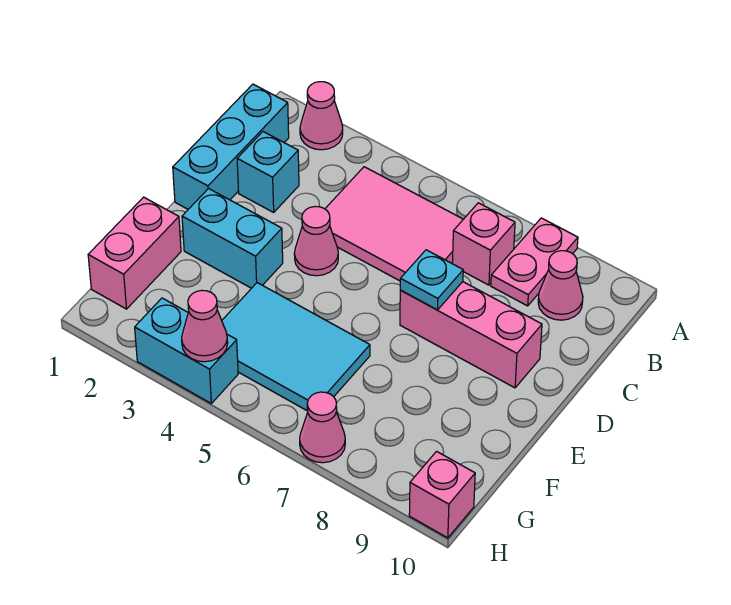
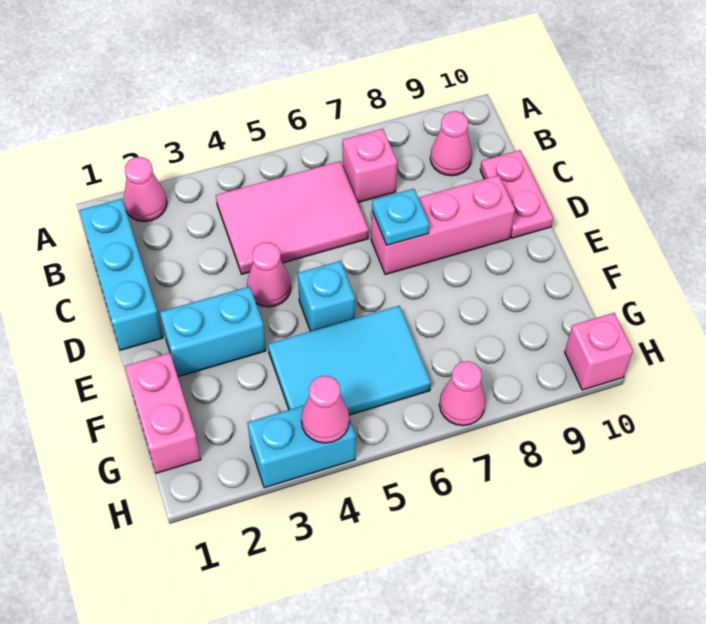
pink 1x2 plate [491,218,578,306] -> pink 1x2 plate moved to [480,150,553,238]
cyan 1x1 brick [237,132,299,212] -> cyan 1x1 brick moved to [298,261,355,331]

